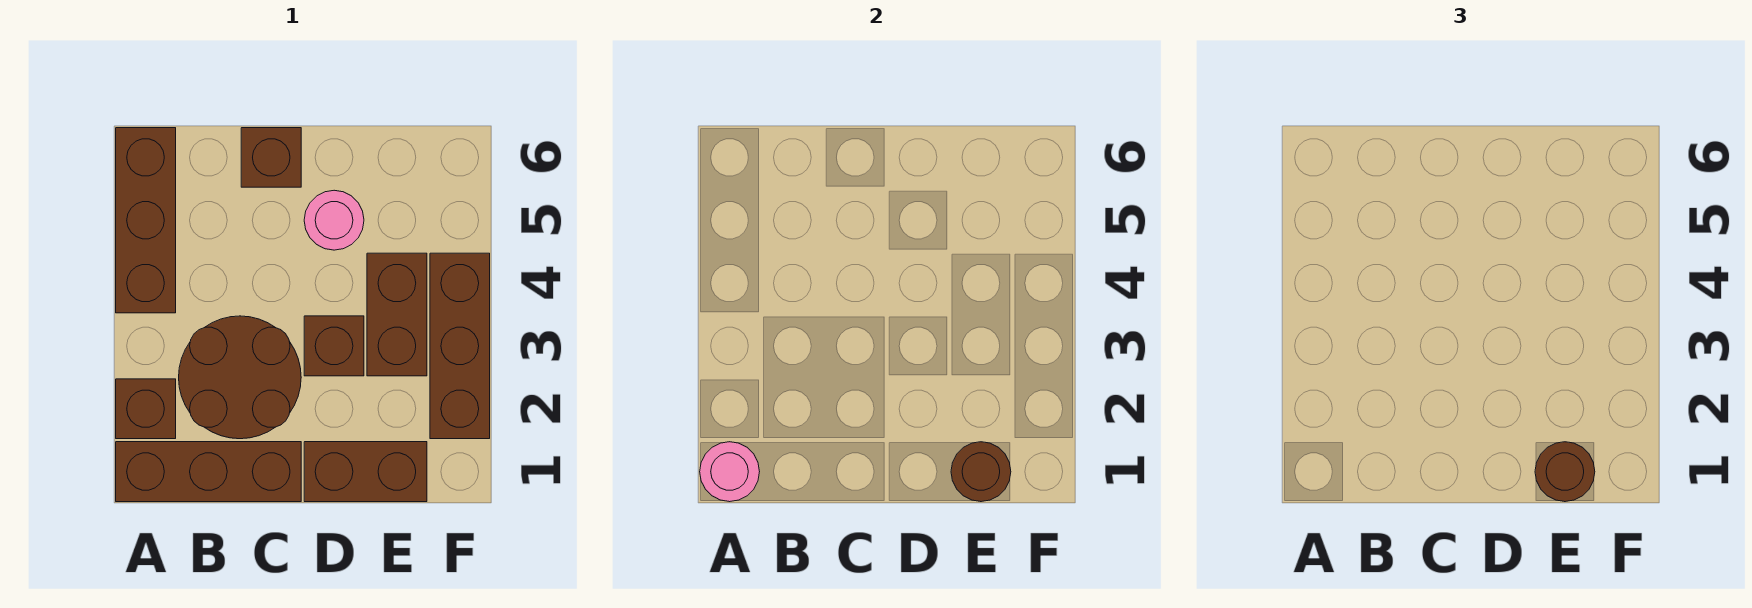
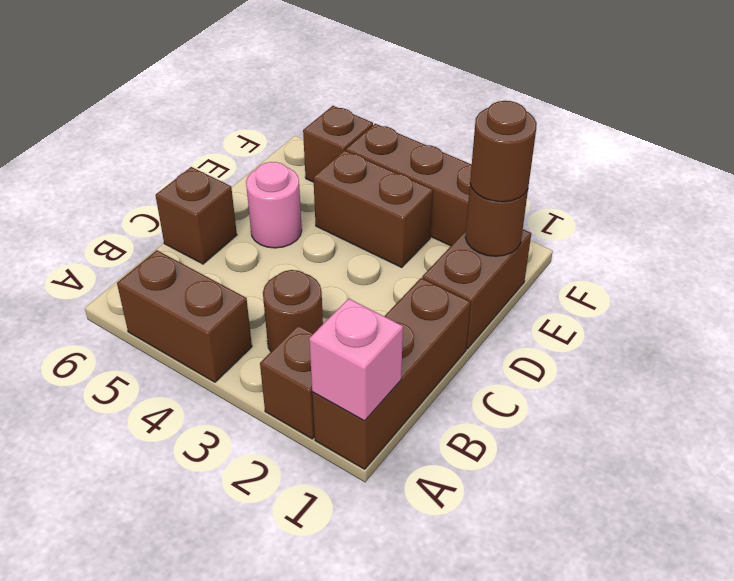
pink 1x1 round brick [700,442,760,502] -> pink 1x1 brick [309,299,403,421]
brown 1x3 brick [116,128,176,313] -> brown 1x2 brick [117,250,252,382]
brown 2x2 round brick [179,316,301,439] -> brown 1x1 round brick [263,270,323,352]
brown 1x1 brick [304,316,364,376] -> brown 1x1 brick moved to [303,106,373,182]

